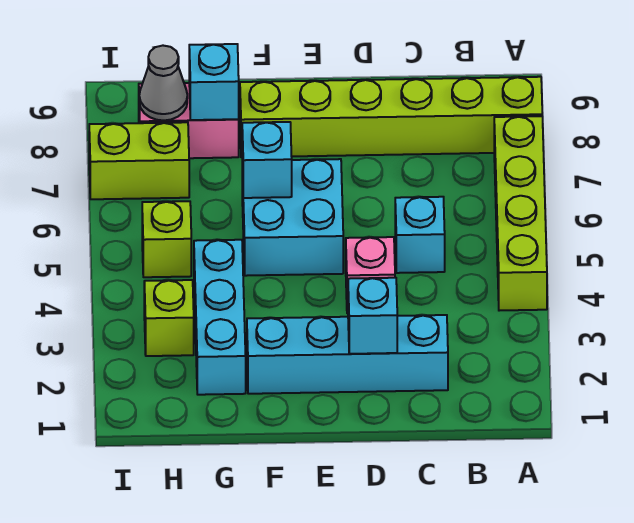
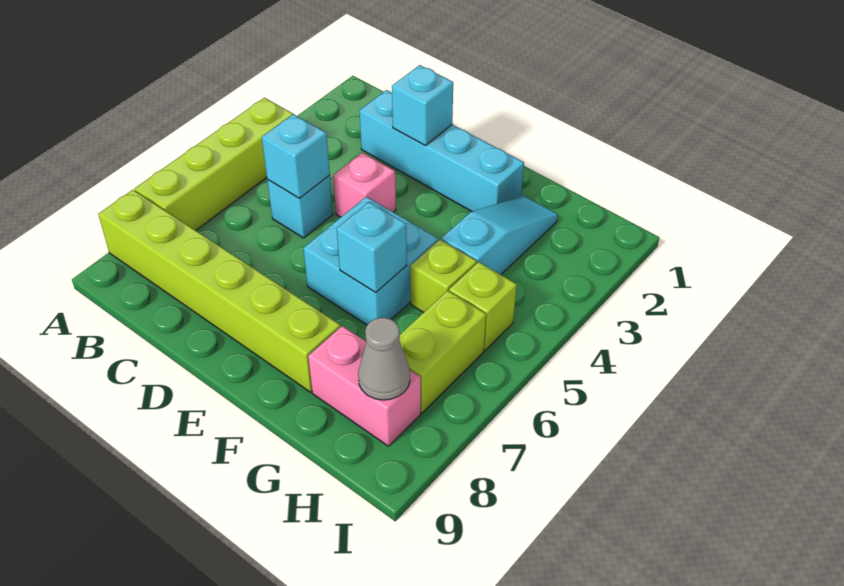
cyan 1x3 brick [194,240,246,395] -> cyan 1x3 slope [441,196,558,275]
cyan 1x1 brick [189,44,239,120] -> cyan 1x1 brick moved to [262,114,330,199]
lime 1x1 brick [144,280,194,356] -> lime 1x1 brick moved to [410,240,477,312]
lime 1x2 brick [89,122,189,199] -> lime 1x2 brick turned to [399,290,486,413]

